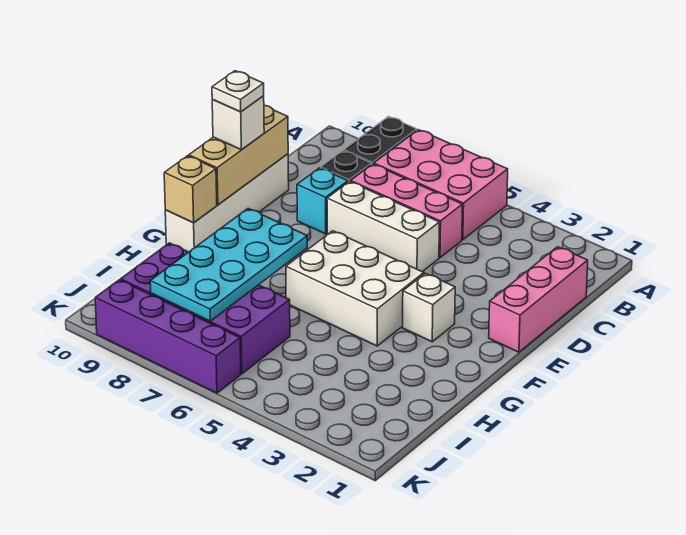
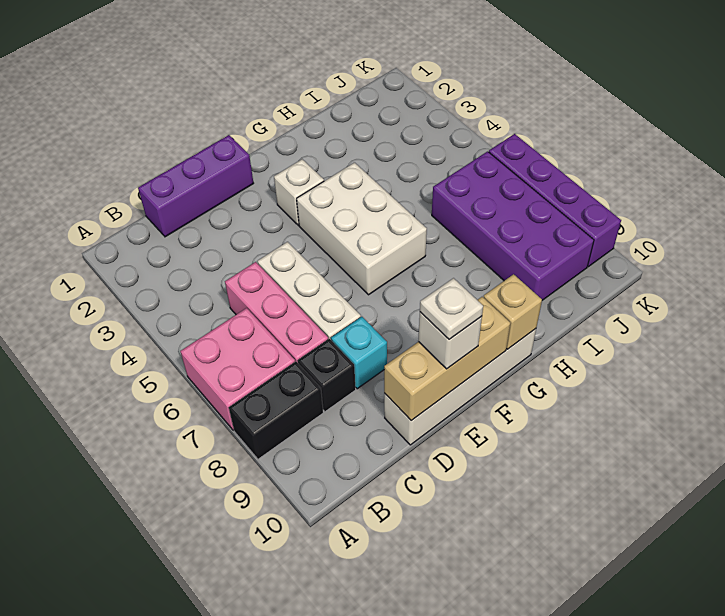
pink 2x3 brick [374,130,508,240] -> pink 2x2 brick [180,308,295,430]
pink 1x3 brick [489,247,588,352] -> purple 1x3 brick [138,135,254,237]
cyan 2x4 plate [150,209,307,321] -> none

